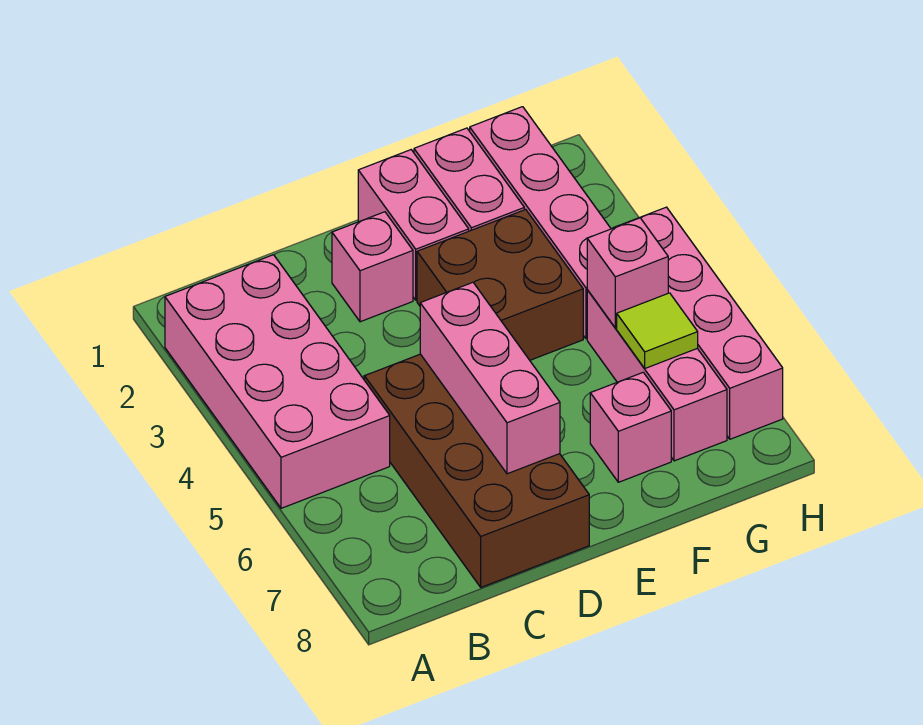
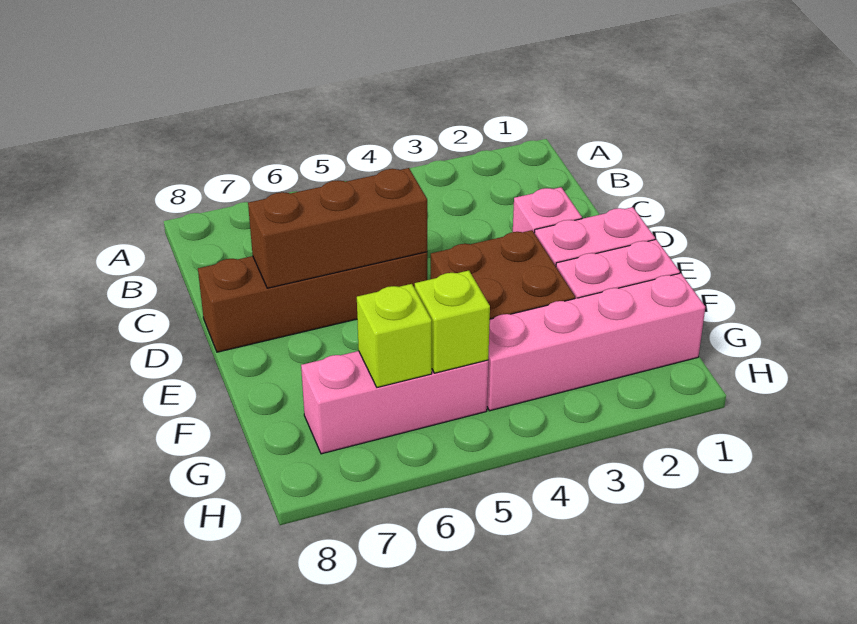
pink 2x4 brick [165,255,390,508] -> none
brown 2x4 brick [364,354,589,587] -> brown 1x4 brick [198,252,427,352]
pink 1x3 brick [420,282,560,474] -> brown 1x3 brick [248,168,427,288]
pink 1x1 brick [590,372,671,482] -> none
pink 1x1 brick [587,218,668,328] -> lime 1x1 brick [415,271,490,373]
lime 1x1 tile [617,293,698,368] -> lime 1x1 brick [357,284,432,387]
pink 1x4 brick [614,207,783,439] -> none

